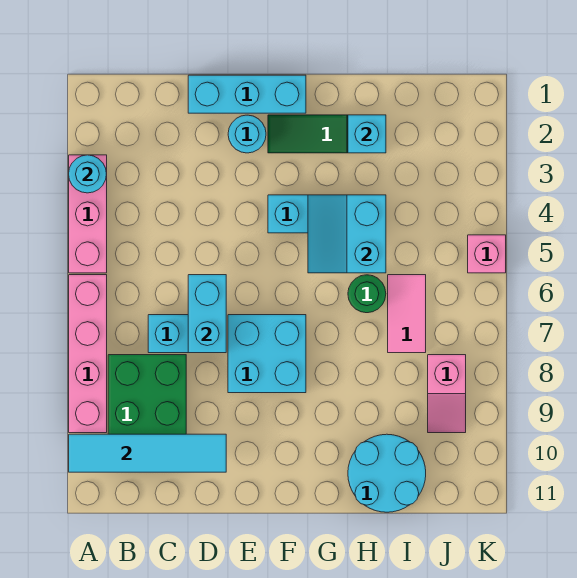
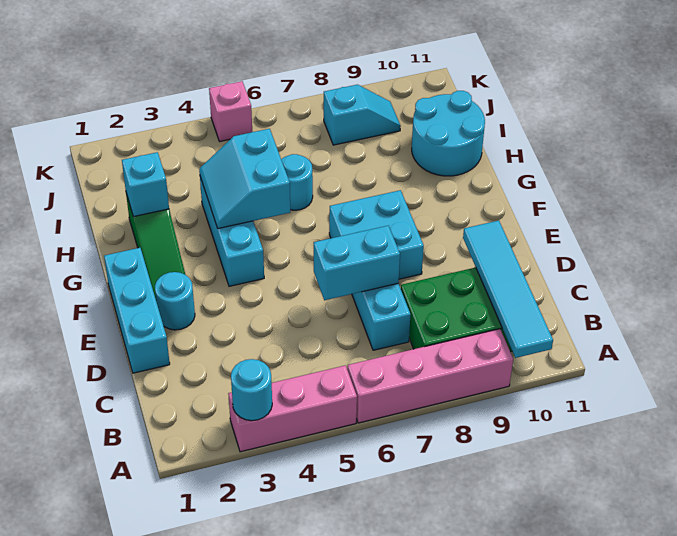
cyan 2x2 slope [308,195,386,273] -> cyan 2x2 slope turned to [199,129,290,229]
green 1x1 round brick [348,275,386,313] -> cyan 1x1 round brick [281,154,313,210]
pink 1x2 tile [388,275,426,353] -> none
pink 1x2 slope [428,355,466,433] -> cyan 1x2 slope [324,85,401,145]

